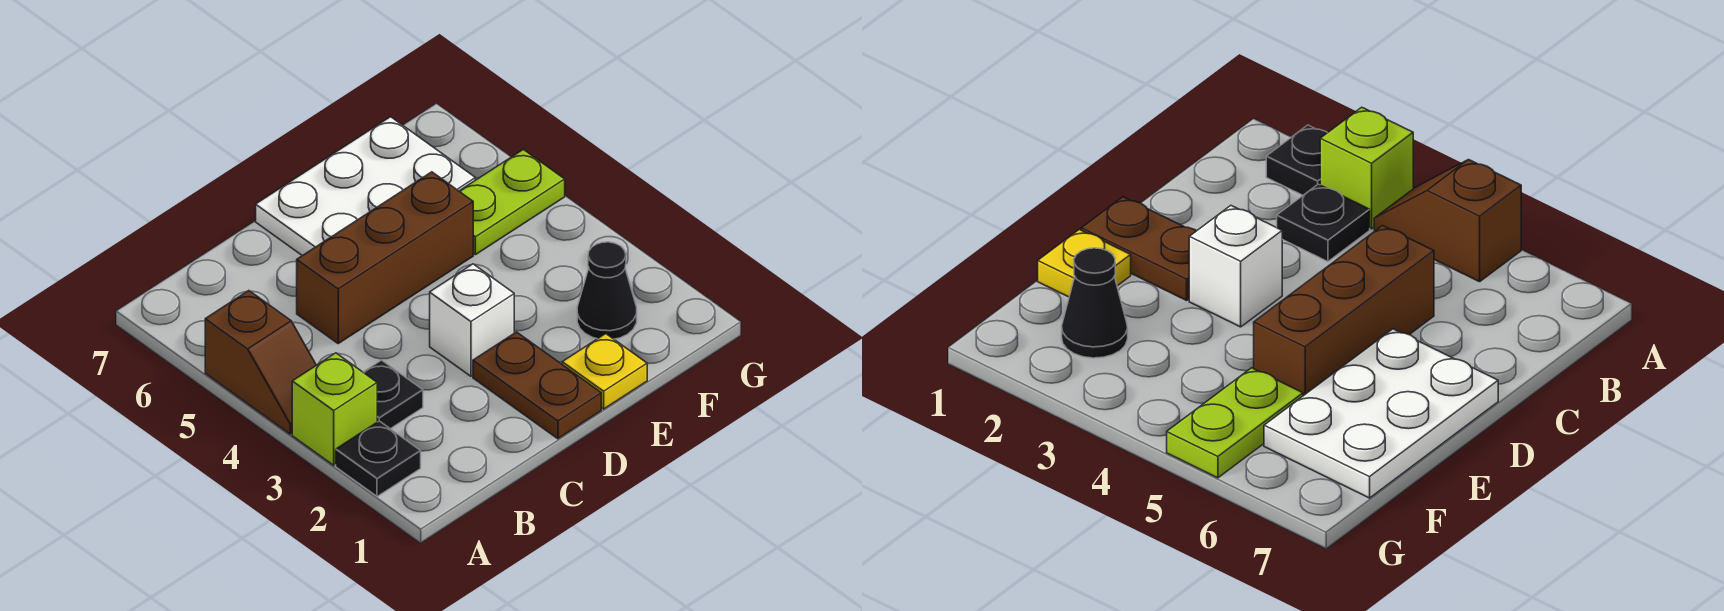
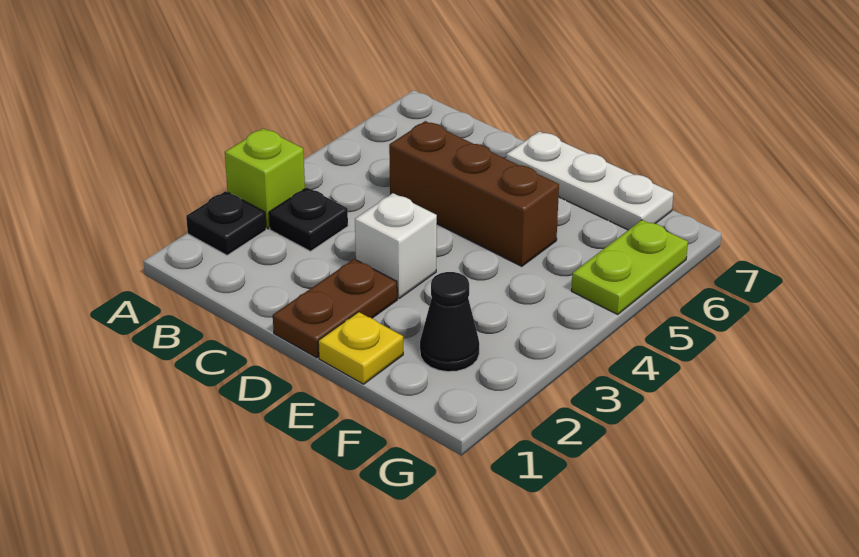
brown 1x2 slope [205,291,316,434] -> none
white 2x3 plate [256,117,475,256] -> white 1x3 plate [506,131,673,230]
lime 1x2 plate [459,149,565,255] -> lime 1x2 plate turned to [571,220,688,314]

